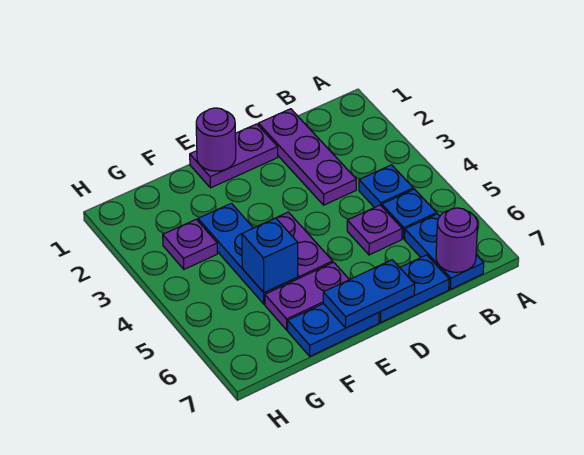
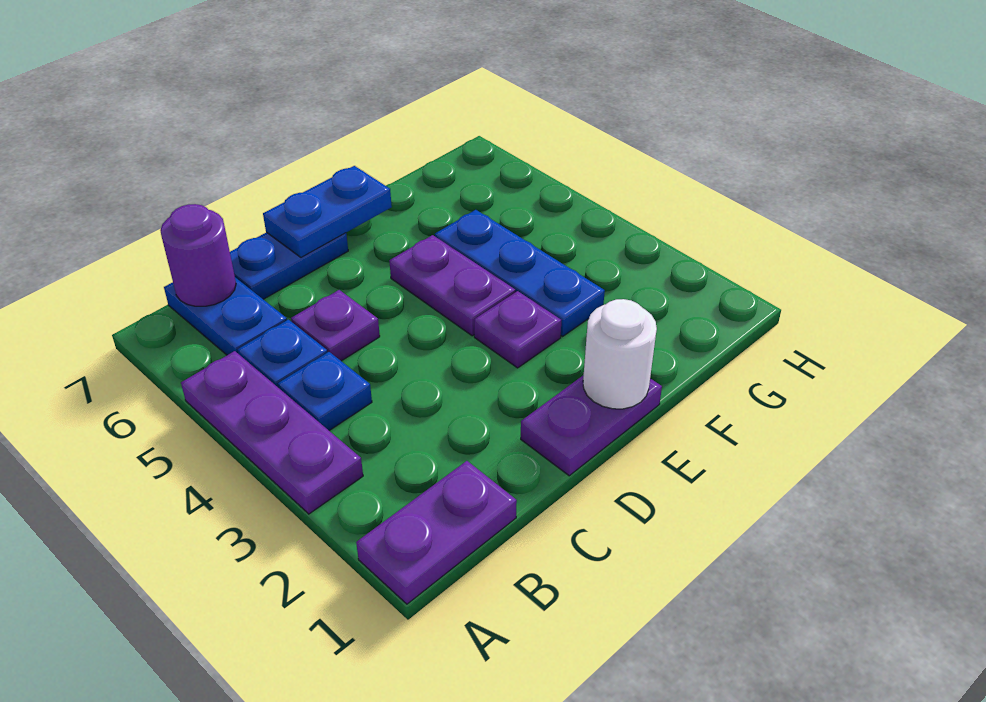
purple 1x3 plate [258,109,356,205] -> purple 1x3 plate moved to [181,351,363,514]
purple 1x1 round brick [196,108,236,171] -> white 1x1 round brick [583,299,657,409]
purple 1x2 plate [265,262,349,330] -> purple 1x2 plate moved to [356,461,517,604]
blue 1x2 plate [288,304,379,356] -> none
blue 1x1 brick [242,218,298,293] -> none
purple 1x1 plate [163,219,217,269] -> purple 1x1 plate moved to [474,291,561,368]

